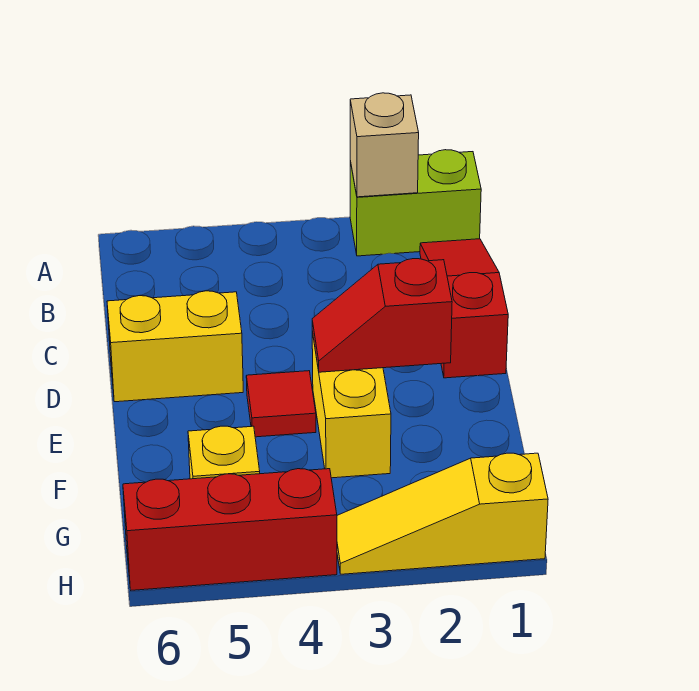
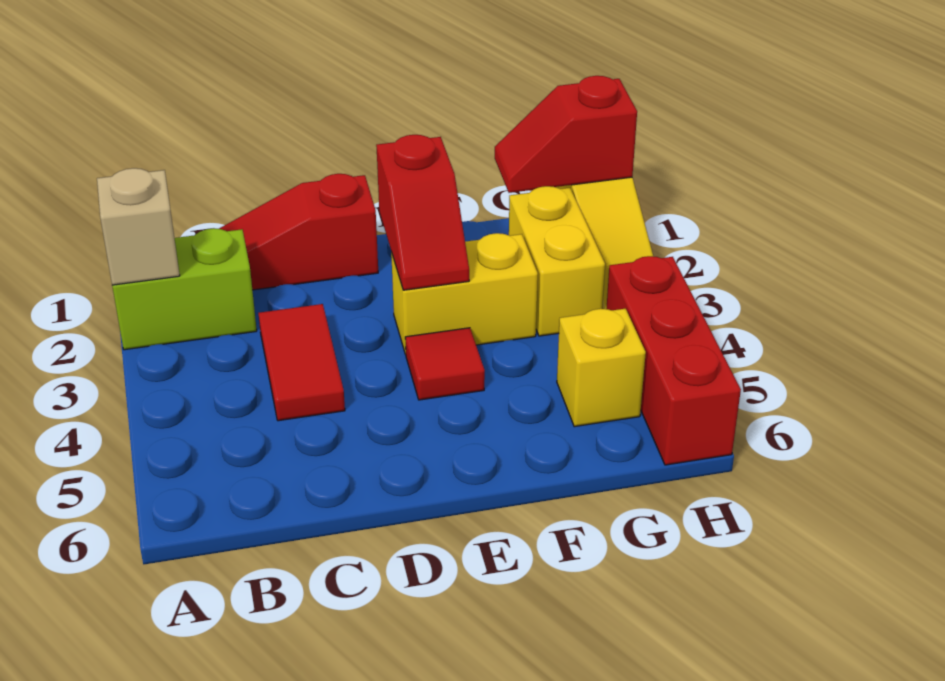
lime 1x2 brick [350,150,481,256] -> lime 1x2 brick turned to [112,228,257,350]
none -> red 1x2 tile [258,304,345,421]
yellow 1x2 brick [107,291,243,402] -> yellow 1x2 brick moved to [509,186,605,336]
none -> red 1x2 slope [495,76,637,193]

